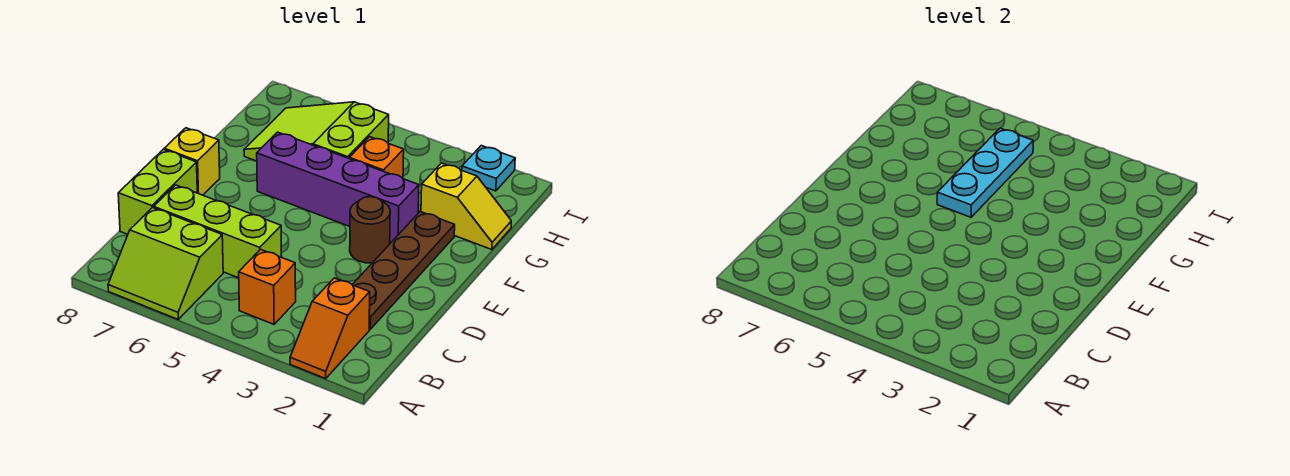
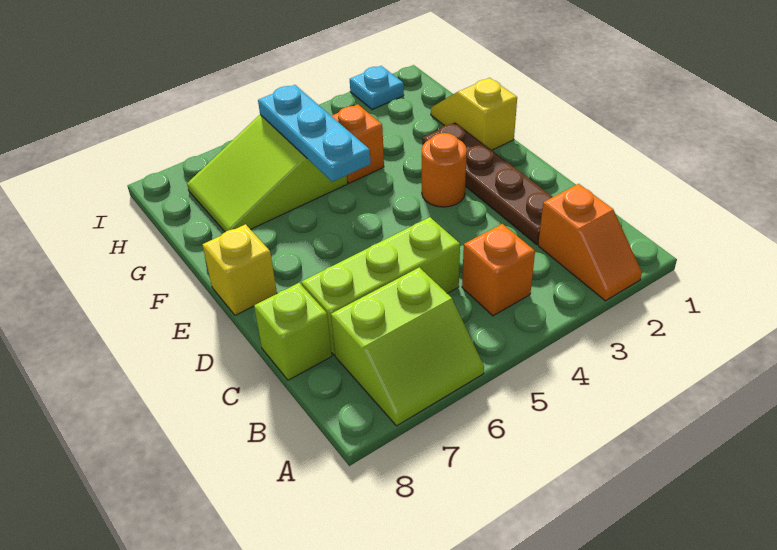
lime 1x2 brick [118,149,197,234] -> lime 1x1 brick [254,283,332,380]
brown 1x1 round brick [350,197,390,263] -> orange 1x1 round brick [422,133,467,207]
purple 1x4 brick [257,132,419,242] -> none
yellow 1x2 slope [421,163,511,250] -> yellow 1x2 slope turned to [431,78,517,150]

